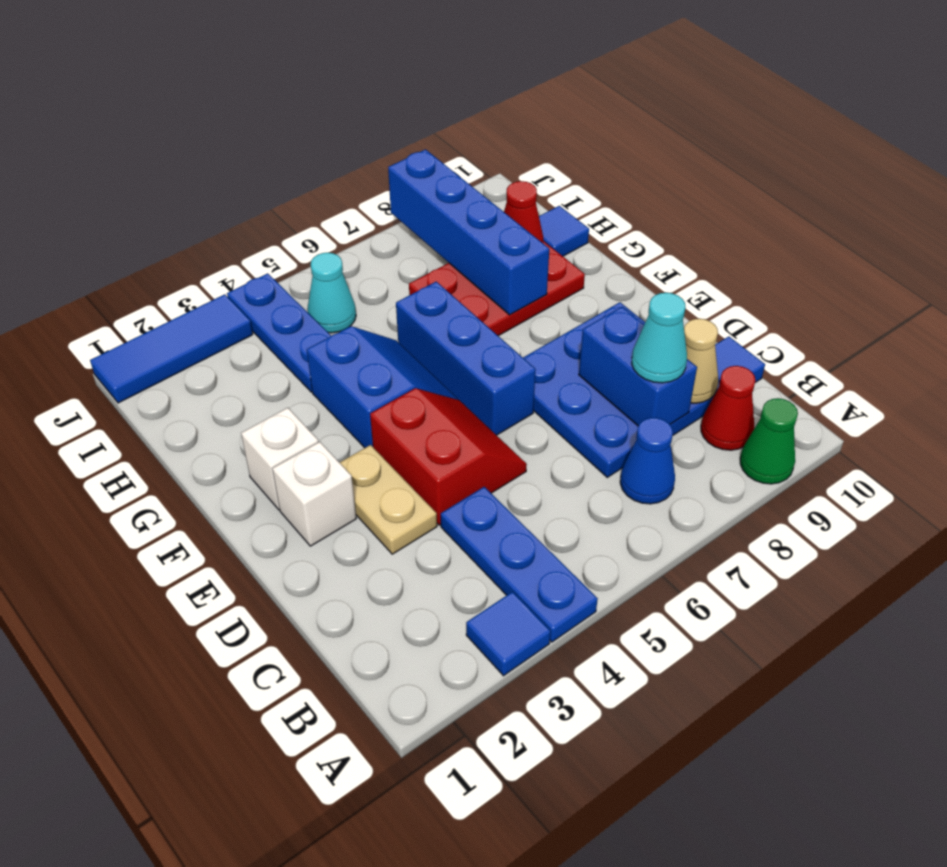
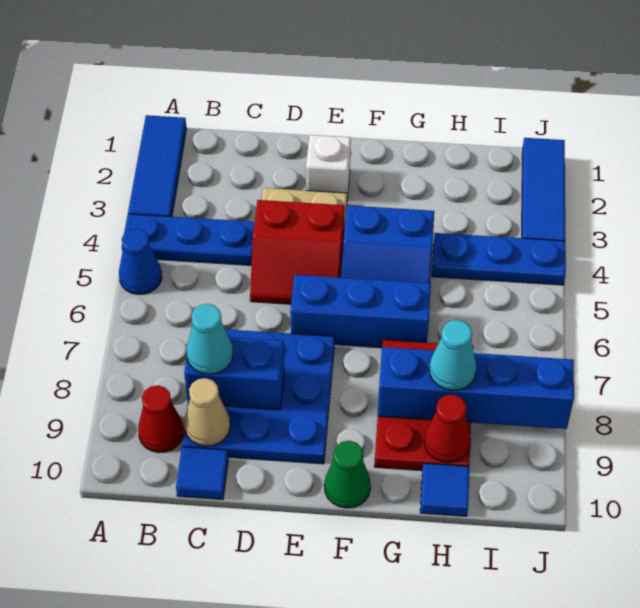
blue 1x1 tile [466,592,550,676] -> blue 1x3 tile [128,115,186,217]
green 1x1 cone [740,398,798,484] -> green 1x1 cone moved to [324,441,371,508]
blue 1x1 cone [620,418,675,504] -> blue 1x1 cone moved to [119,229,162,294]
white 1x1 brick [241,408,318,510] -> none
cyan 1x1 cone [307,253,356,333] -> cyan 1x1 cone moved to [429,320,477,390]

